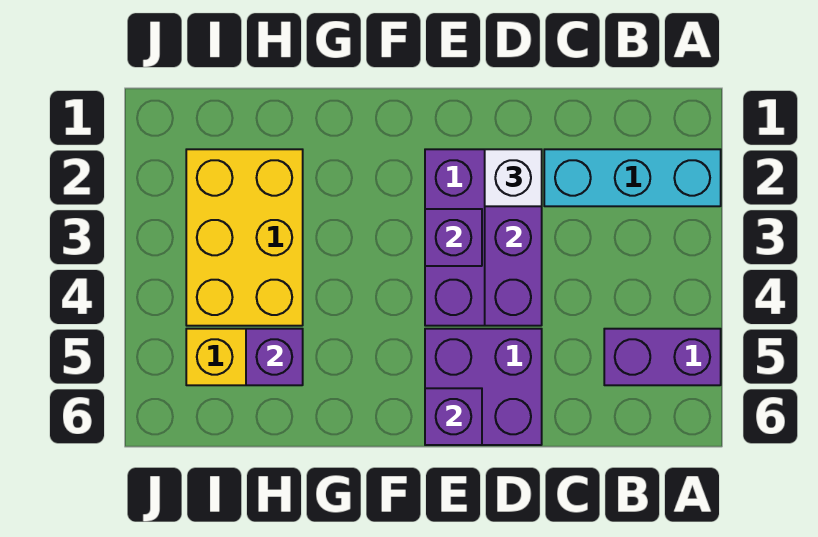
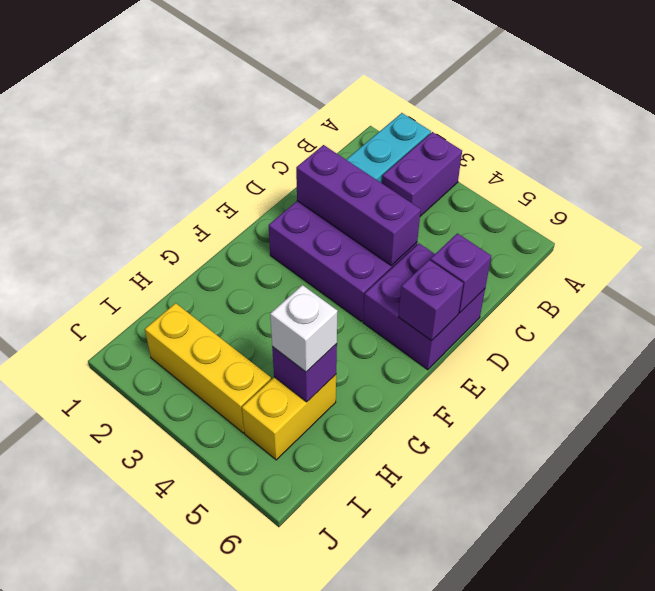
purple 1x2 brick [604,329,721,385] -> purple 1x2 brick moved to [382,132,462,216]
white 1x1 brick [485,149,542,206] -> white 1x1 brick moved to [270,285,338,372]
purple 1x1 brick [425,209,482,266] -> purple 1x1 brick moved to [430,233,491,313]
yellow 2x3 brick [186,149,303,326] -> yellow 1x3 brick [145,303,271,433]

